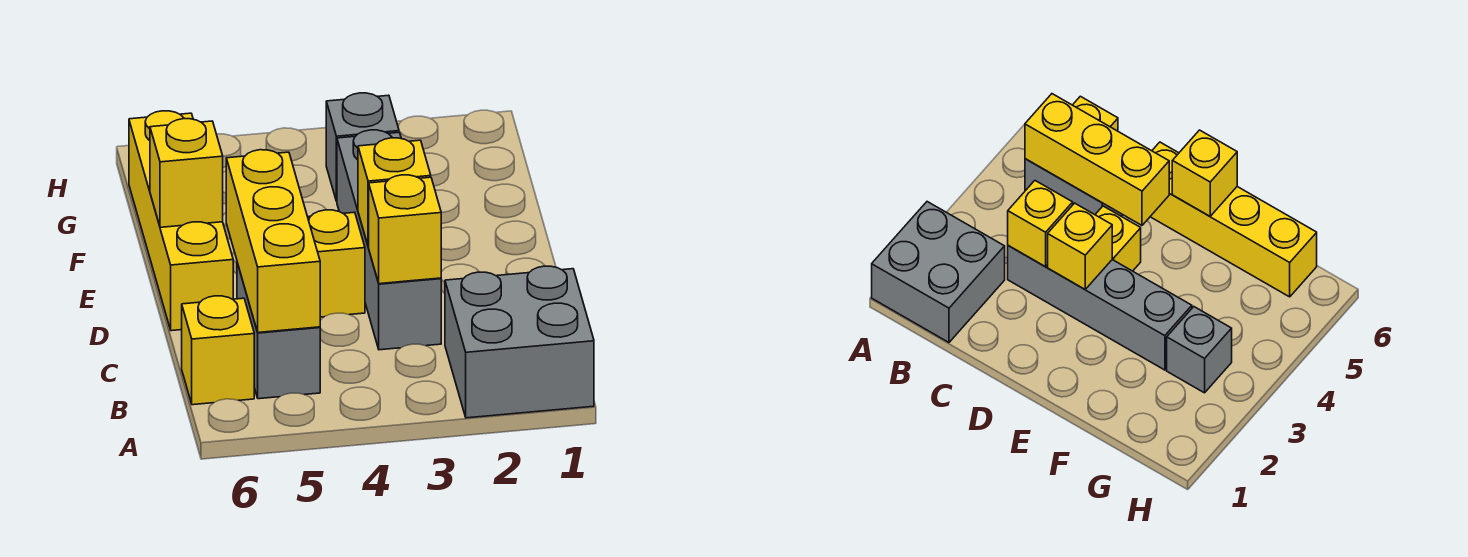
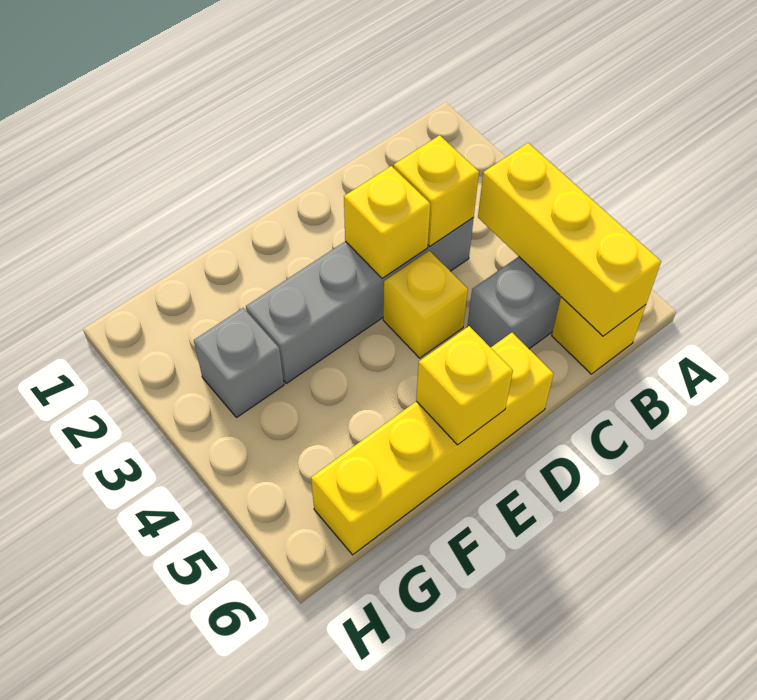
grey 2x2 brick [445,266,594,418] -> none
yellow 1x3 brick [226,150,320,333] -> yellow 1x3 brick turned to [478,143,661,336]

